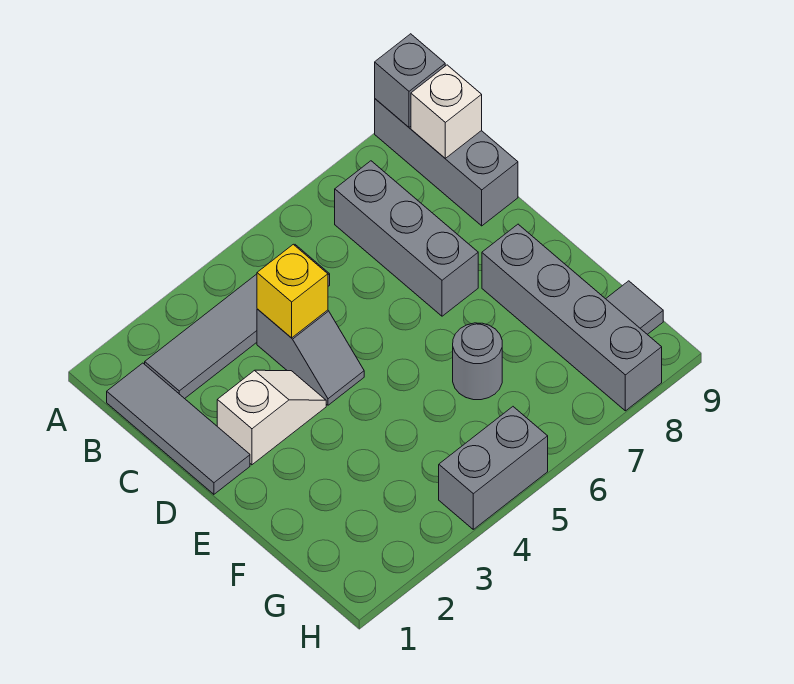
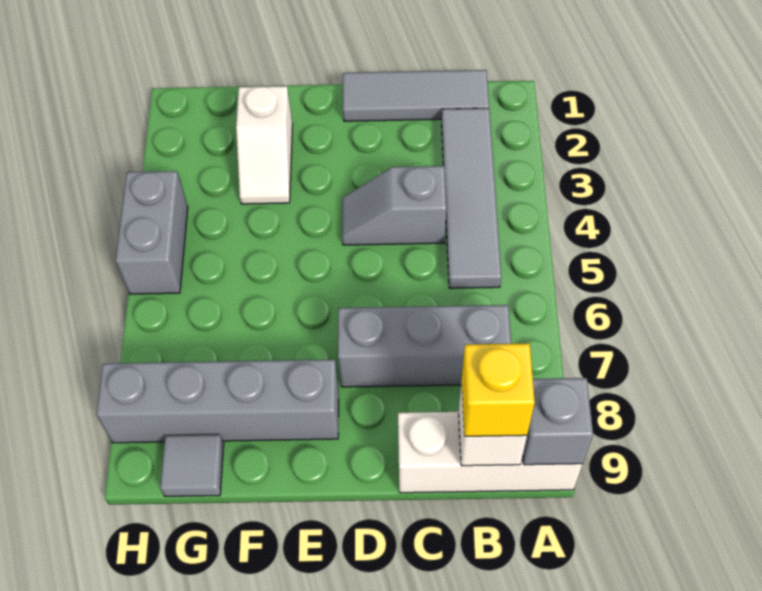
grey 1x3 brick [375,99,518,226] -> white 1x3 brick [398,412,583,493]
yellow 1x1 brick [257,244,328,338] -> yellow 1x1 brick moved to [462,343,535,436]
white 1x2 slope [217,370,326,465] -> white 1x2 slope moved to [236,86,293,204]
grey 1x1 round brick [453,323,502,400] -> none

